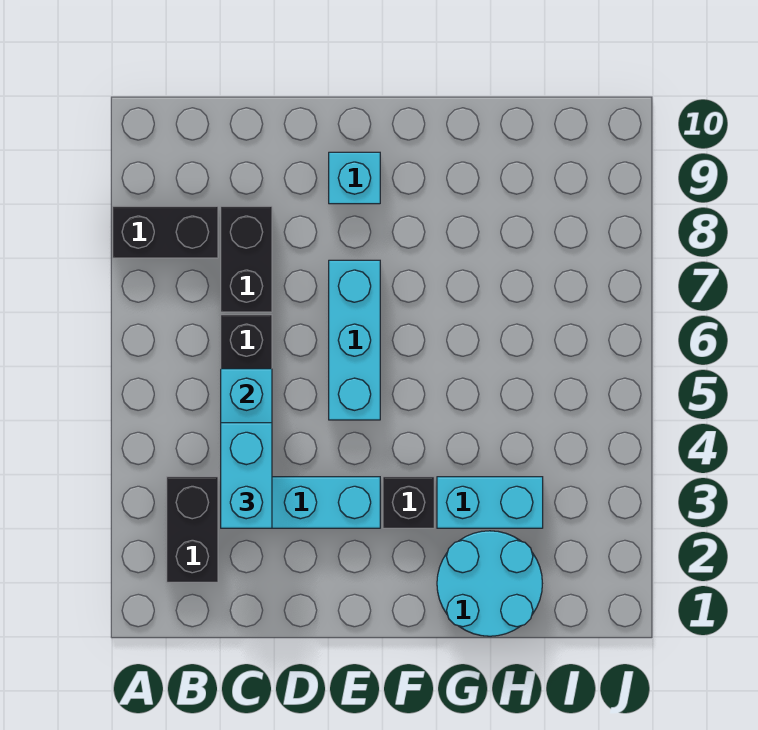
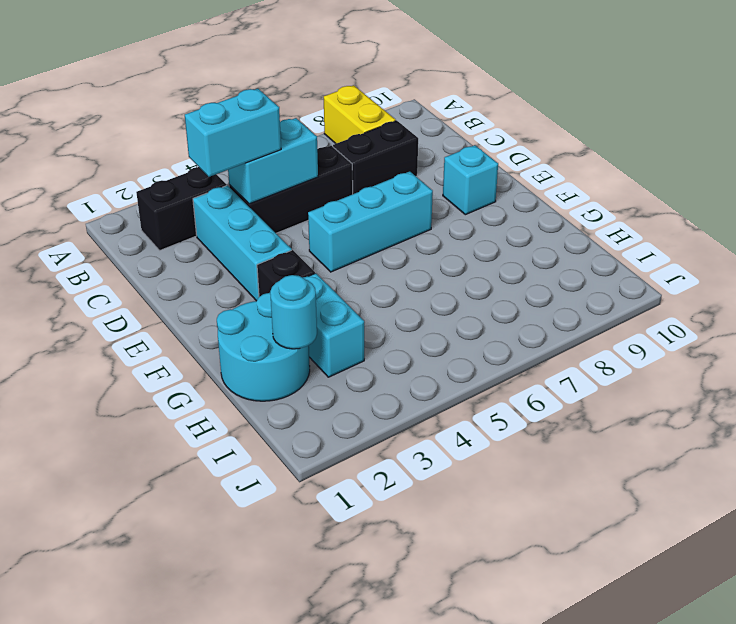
black 1x2 brick [113,206,218,258] -> yellow 1x2 brick [324,85,396,144]
none -> cyan 1x1 round brick [270,275,317,349]

